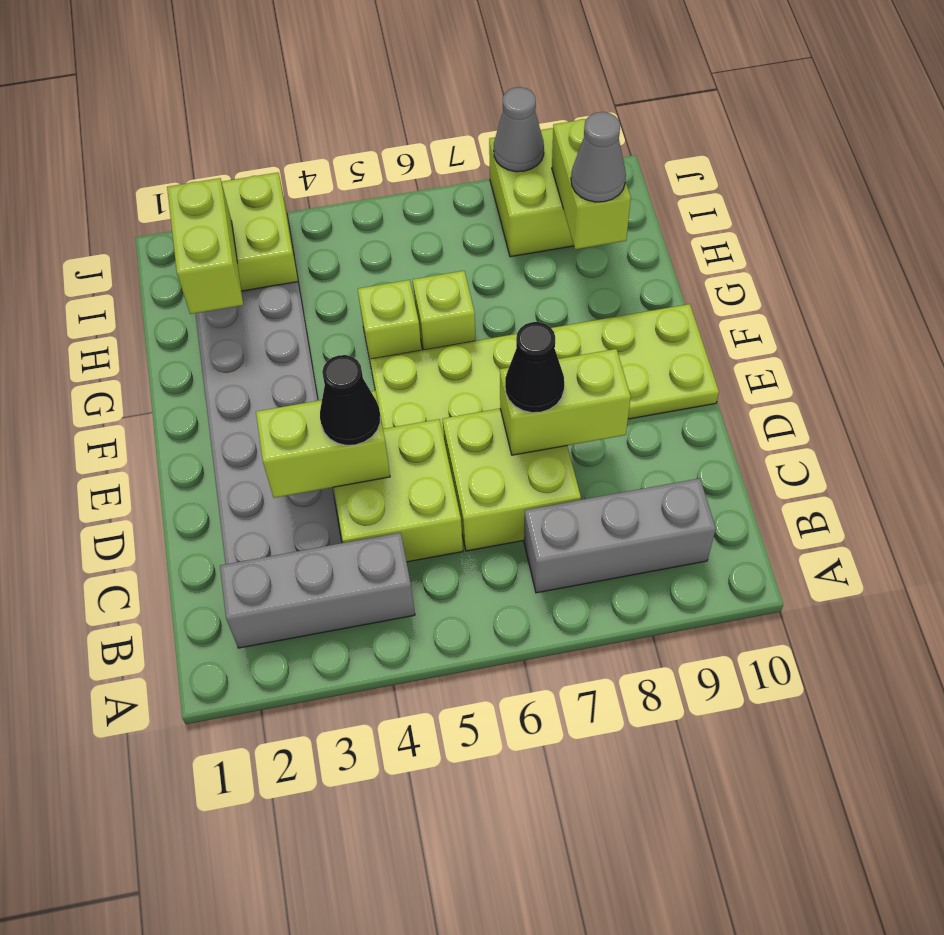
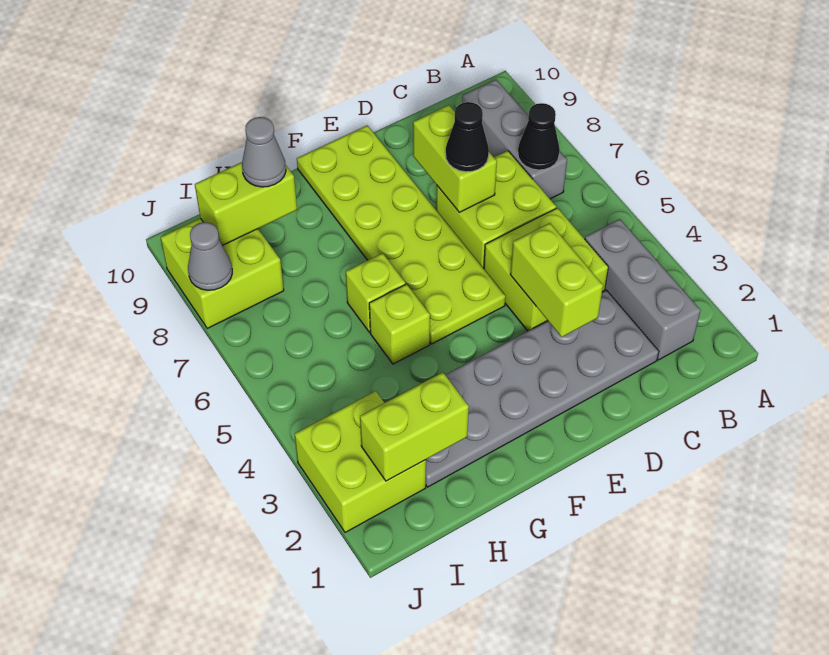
black 1x1 cone [320,355,380,445] -> black 1x1 cone moved to [518,103,560,170]

